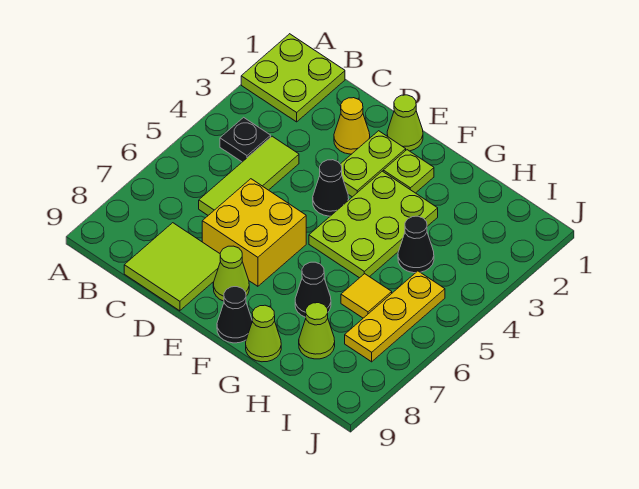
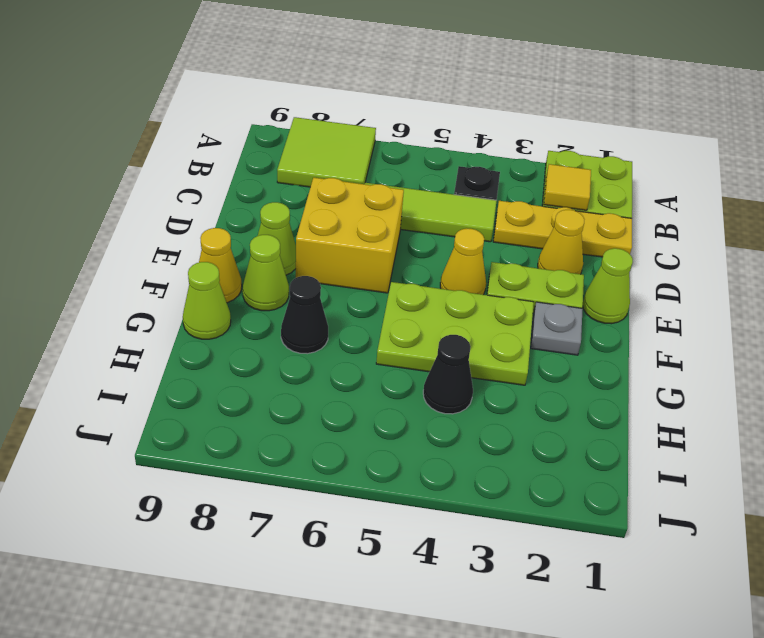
lime 2x2 tile [124,223,221,311] -> lime 2x2 tile moved to [277,117,376,187]
black 1x1 cone [313,160,349,216] -> yellow 1x1 cone [440,228,486,295]
lime 1x1 plate [383,150,434,193] -> grey 1x1 plate [531,302,583,355]
black 1x1 cone [217,287,252,343] -> yellow 1x1 cone [199,228,242,303]
yellow 1x1 tile [341,274,392,318] -> yellow 1x1 tile moved to [544,164,591,210]
lime 1x1 cone [299,303,335,359] -> lime 1x1 cone moved to [243,235,289,311]
yellow 1x3 plate [345,271,445,362] -> yellow 1x3 plate moved to [493,201,632,257]

